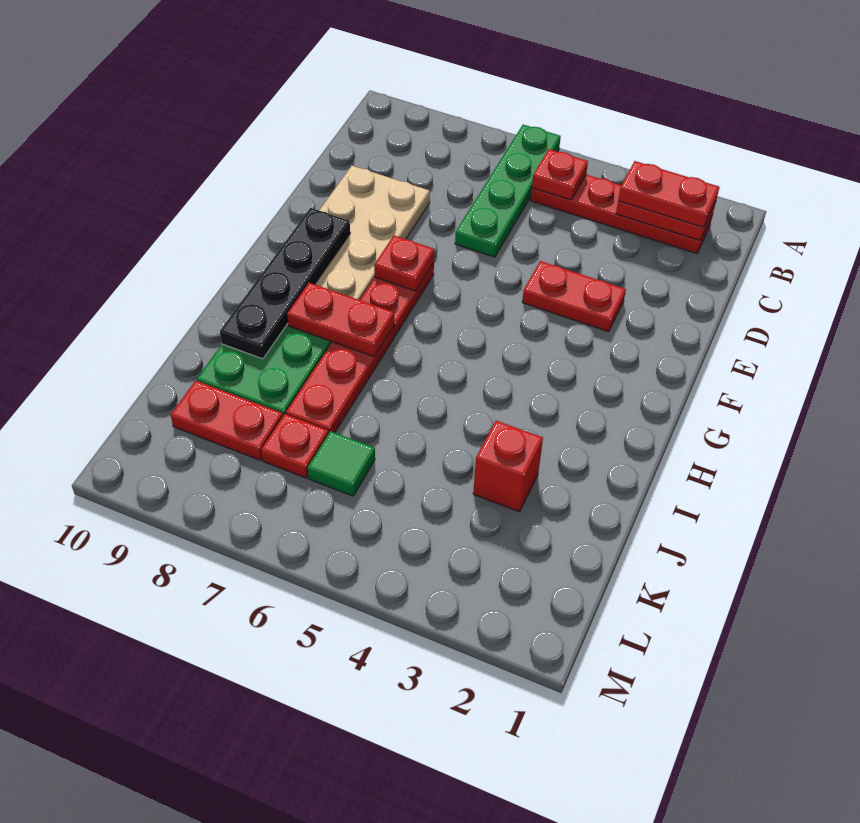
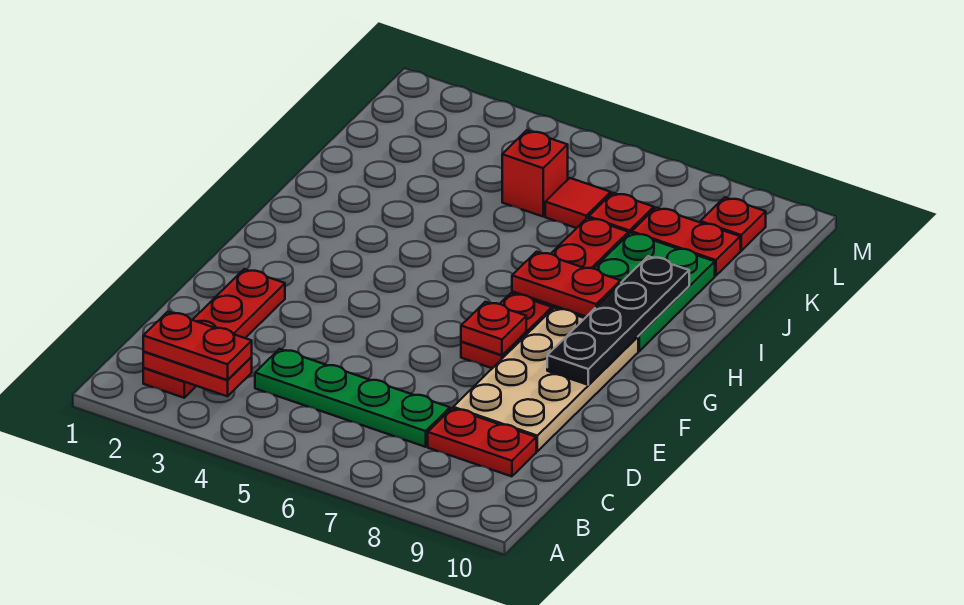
green 1x4 plate [455,125,561,257] -> green 1x4 plate turned to [255,349,450,447]
red 1x4 plate [531,175,713,253] -> red 1x4 plate turned to [143,269,285,398]
red 1x1 plate [532,149,588,200] -> red 1x1 plate moved to [700,197,766,251]
red 1x2 plate [522,261,626,332] -> red 1x2 plate moved to [428,408,536,476]
red 1x1 brick [473,421,543,512] -> red 1x1 brick moved to [502,130,568,216]
green 1x1 tile [308,431,375,496] -> red 1x1 tile [545,178,611,228]

